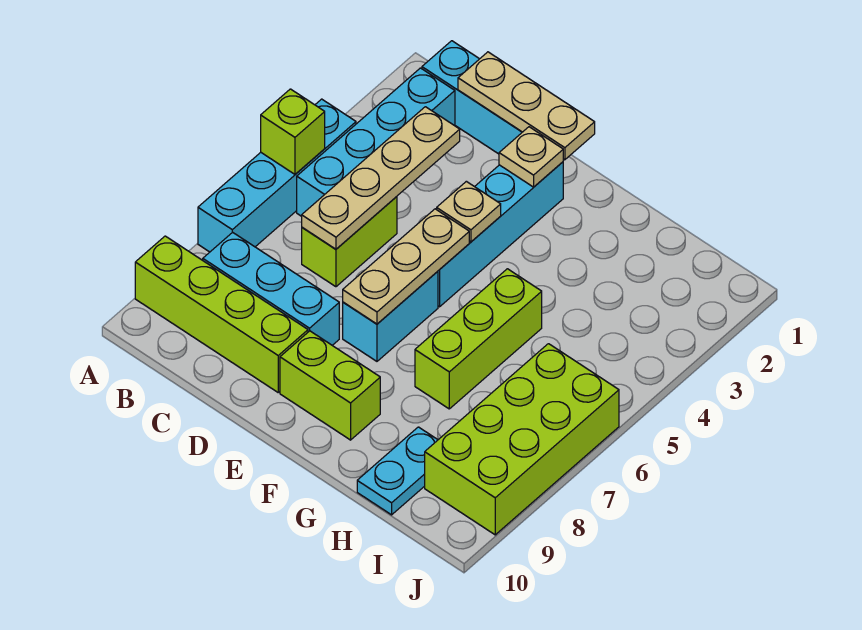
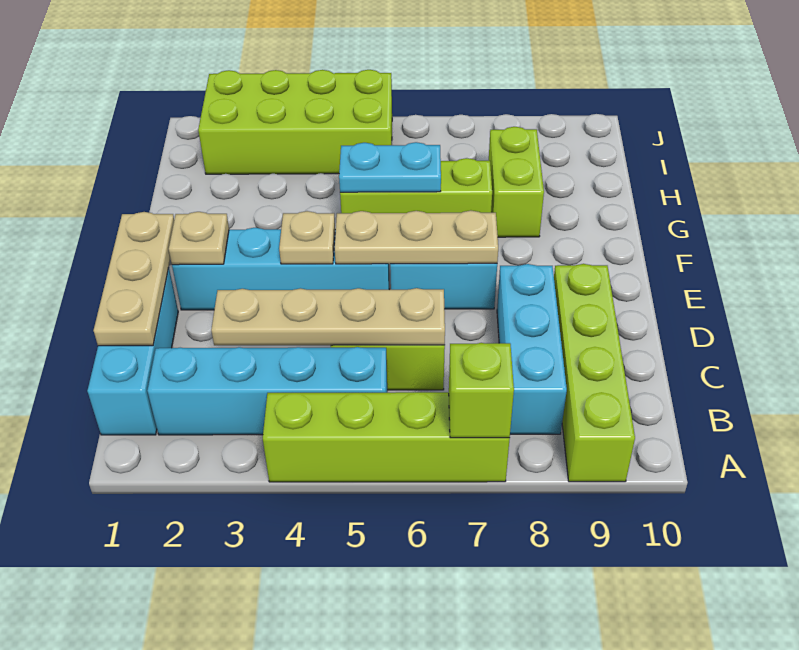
cyan 1x4 brick [198,99,356,252] -> lime 1x4 brick [263,392,510,482]
lime 1x1 brick [261,89,325,174] -> lime 1x1 brick moved to [449,343,514,438]
lime 1x2 brick [280,331,380,440] -> lime 1x2 brick moved to [489,127,544,237]
cyan 1x2 plate [357,427,438,515] -> cyan 1x2 plate moved to [339,142,441,192]
lime 2x4 brick [425,344,619,535] -> lime 2x4 brick moved to [198,70,392,174]

